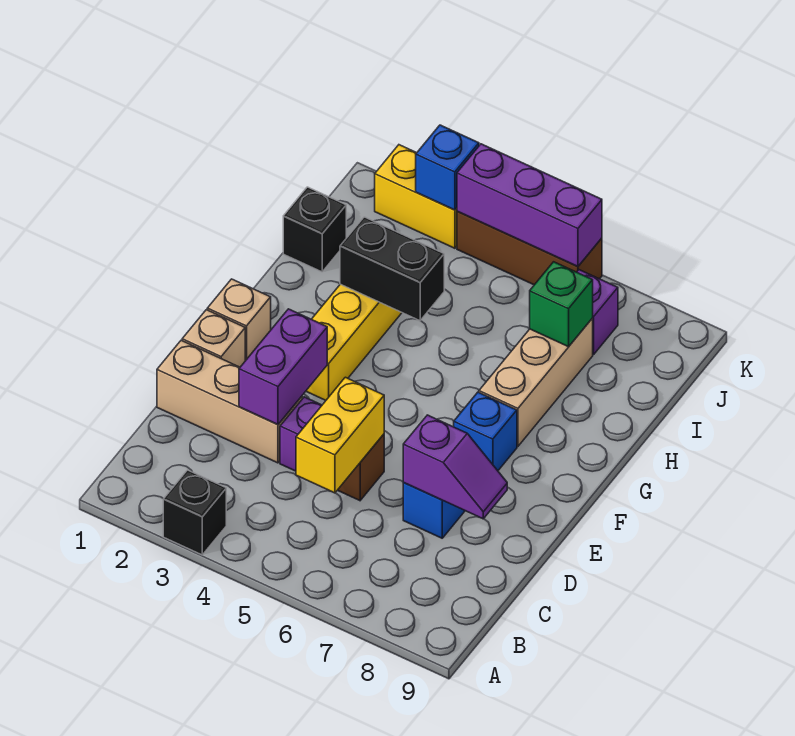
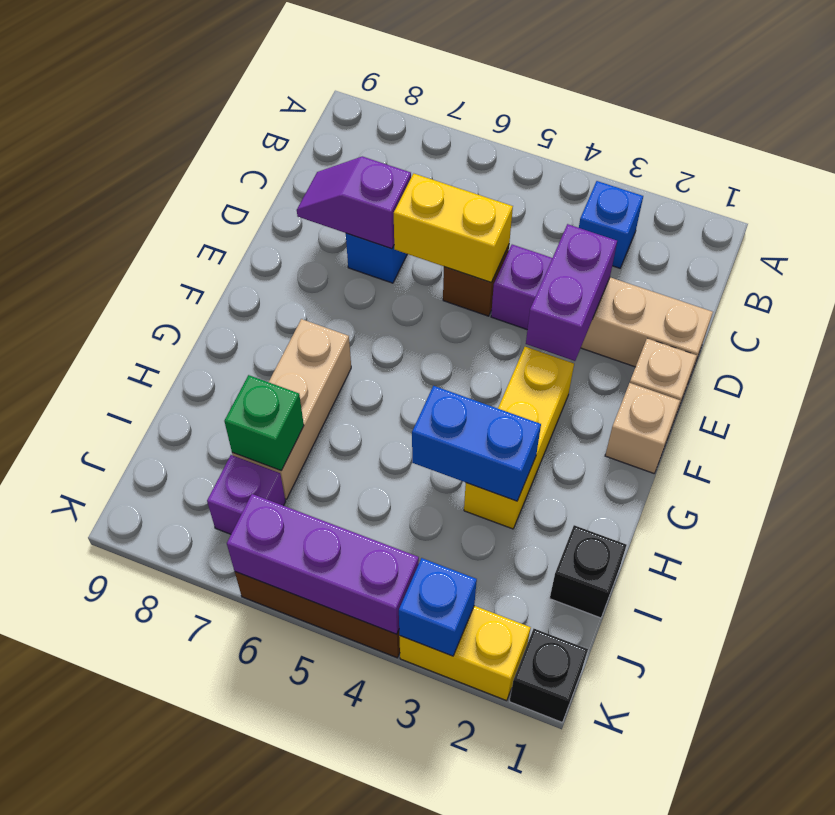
black 1x1 brick [163,470,226,555] -> black 1x1 brick moved to [510,629,588,722]
yellow 1x2 brick [296,377,384,493] -> yellow 1x2 brick turned to [394,174,513,282]
blue 1x1 brick [454,392,517,471] -> blue 1x1 brick moved to [579,181,643,268]
black 1x2 brick [340,217,444,321] -> blue 1x2 brick [412,386,541,501]

